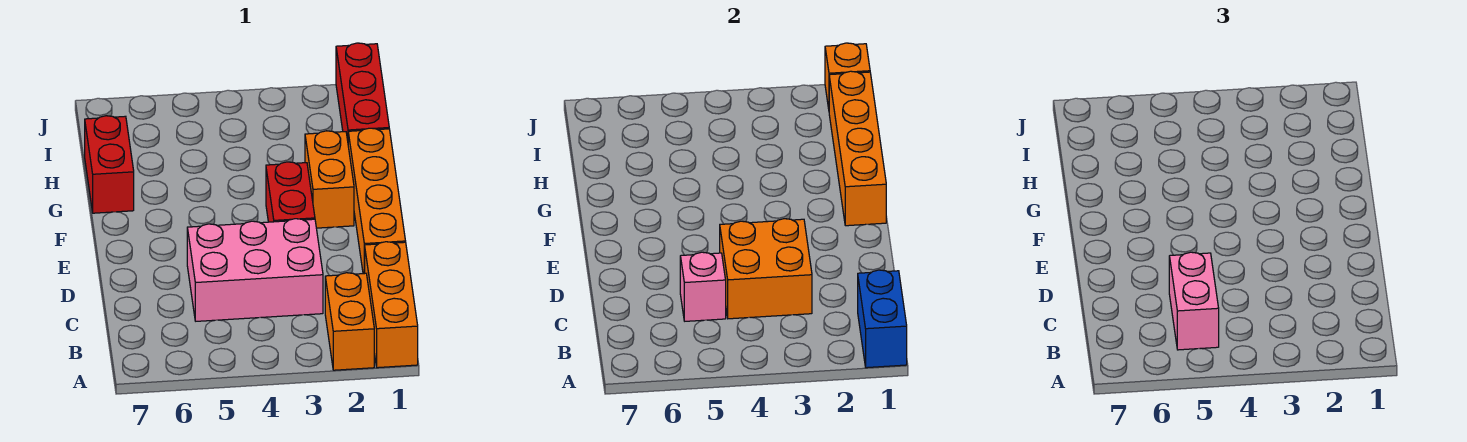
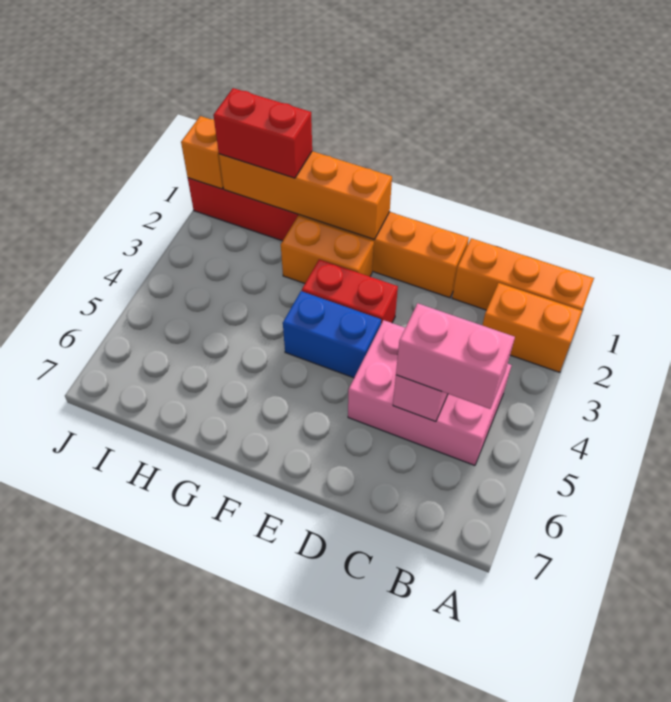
blue 1x2 brick [858,270,907,368] -> blue 1x2 brick moved to [283,291,381,378]
pink 2x3 brick [187,219,323,321] -> pink 2x3 brick turned to [348,320,511,465]
orange 2x2 brick [720,219,812,319] -> none
red 1x2 brick [85,116,134,213] -> red 1x2 brick moved to [213,88,312,178]

